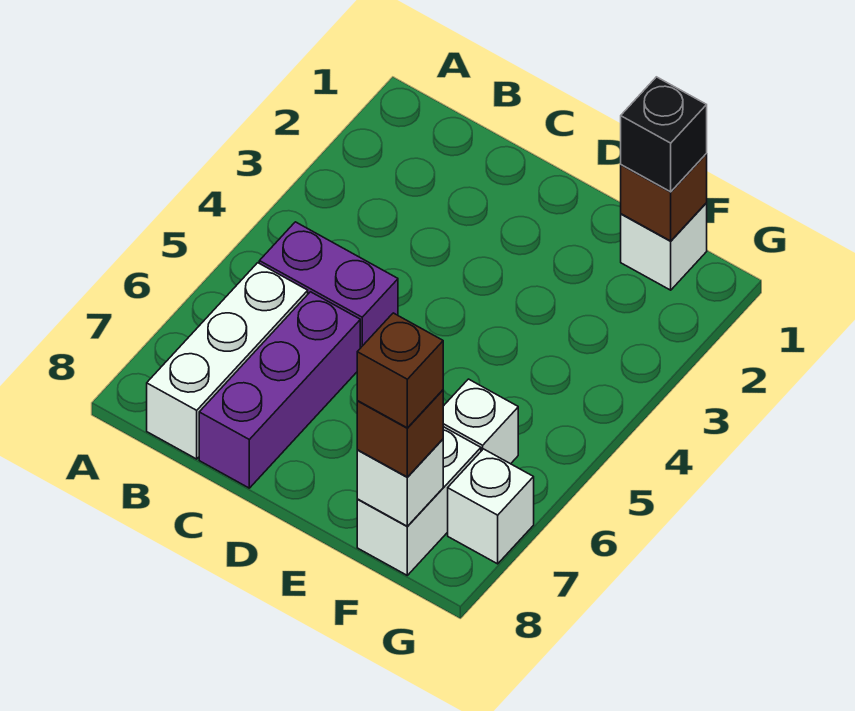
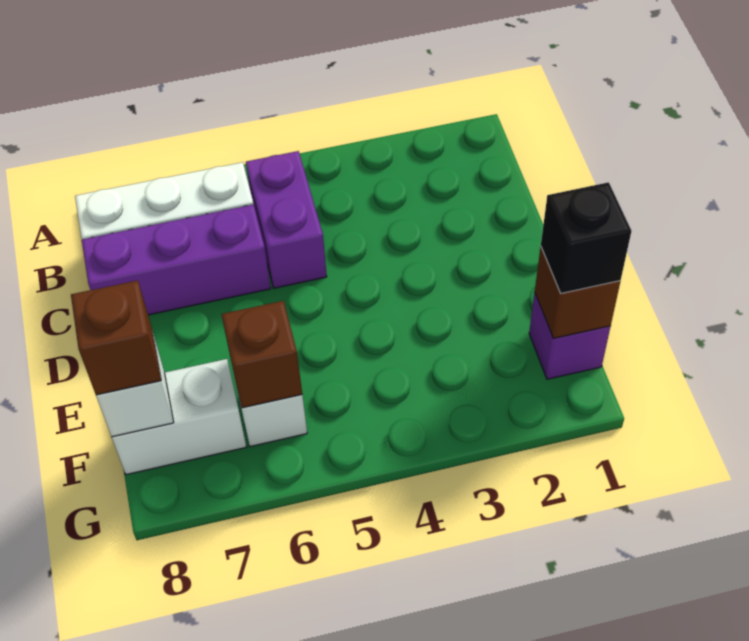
white 1x1 brick [621,203,707,290] -> purple 1x1 brick [529,293,610,379]
brown 1x1 brick [357,313,443,428] -> brown 1x1 brick moved to [222,301,302,408]
white 1x1 brick [448,449,534,564] -> none

